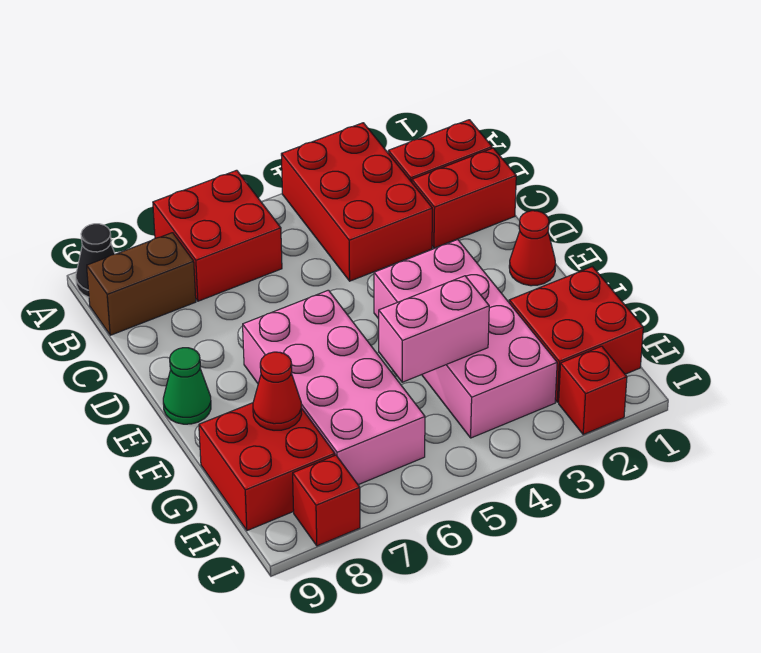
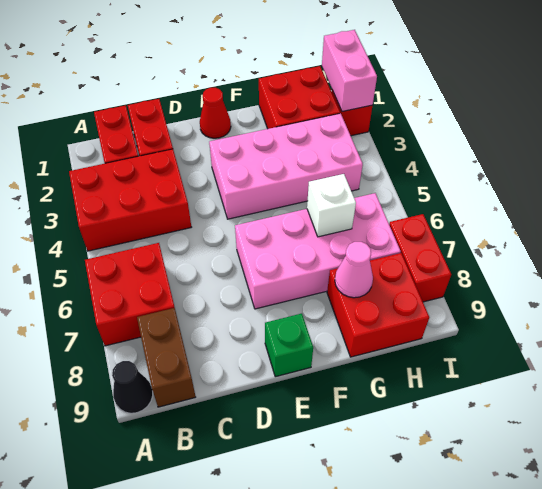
green 1x1 cone [163,348,211,424] -> green 1x1 brick [265,314,313,377]
pink 1x2 brick [379,276,489,382] -> pink 1x2 brick moved to [322,30,377,112]
none -> white 1x1 brick [307,174,356,237]
red 1x1 cone [253,352,302,430] -> pink 1x1 cone [335,242,373,298]
red 1x1 brick [293,455,360,546] -> red 1x2 brick [389,214,451,302]

